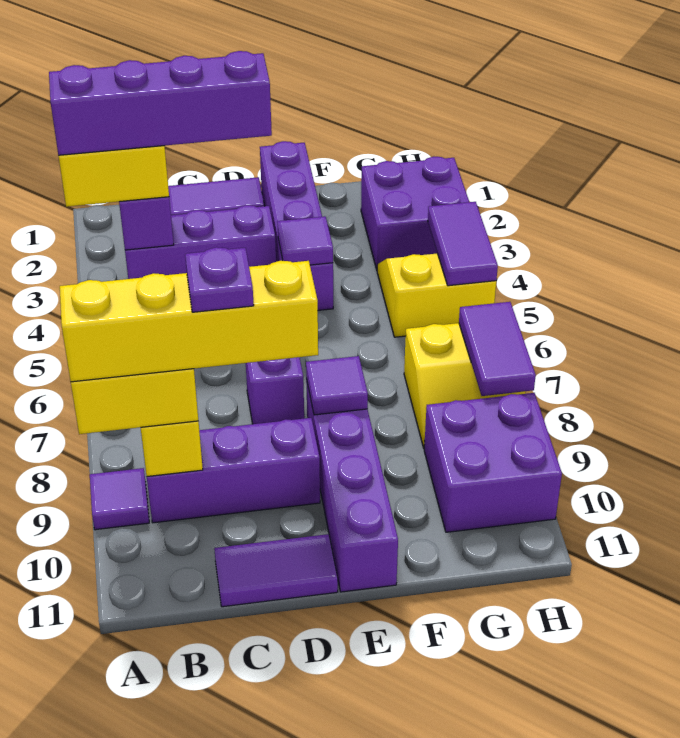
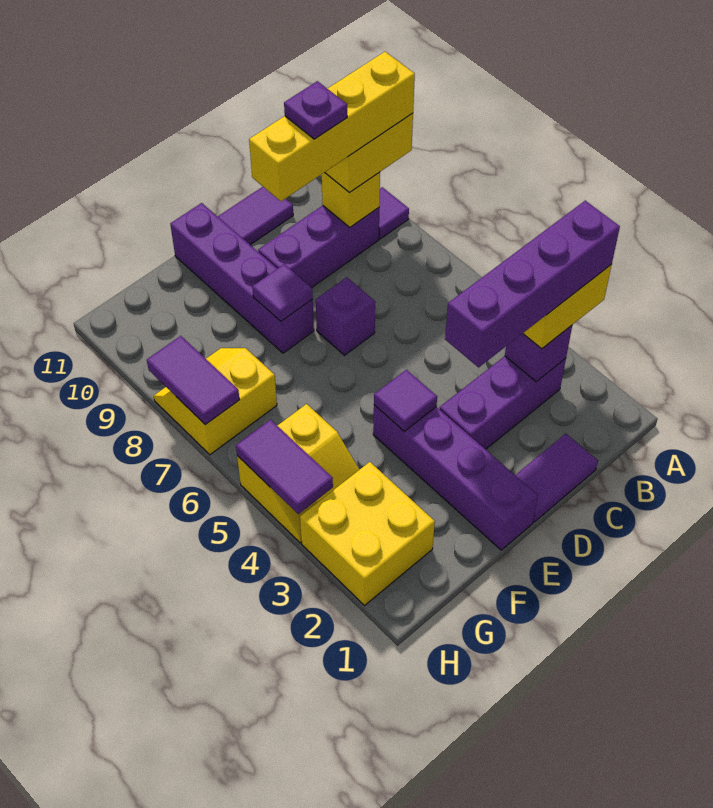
purple 2x2 brick [361,157,469,270] -> yellow 2x2 brick [300,462,435,605]
purple 2x2 brick [424,393,562,532] -> none

